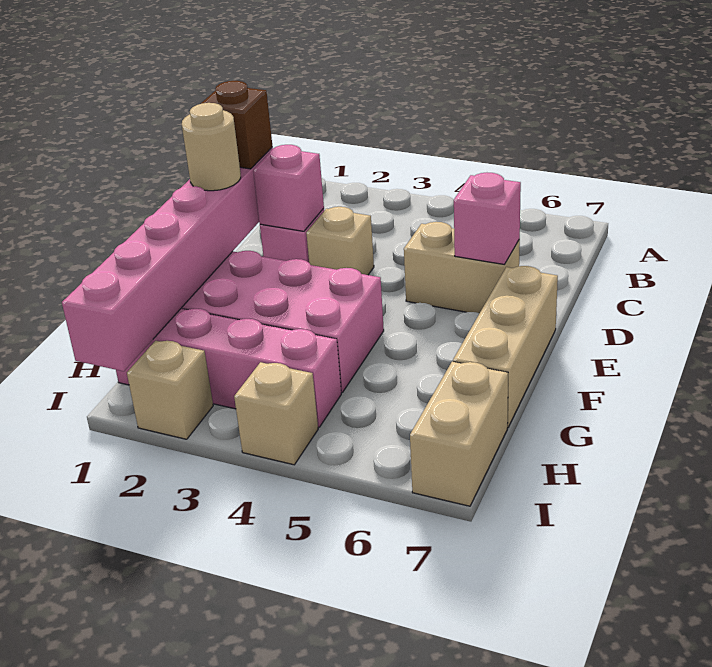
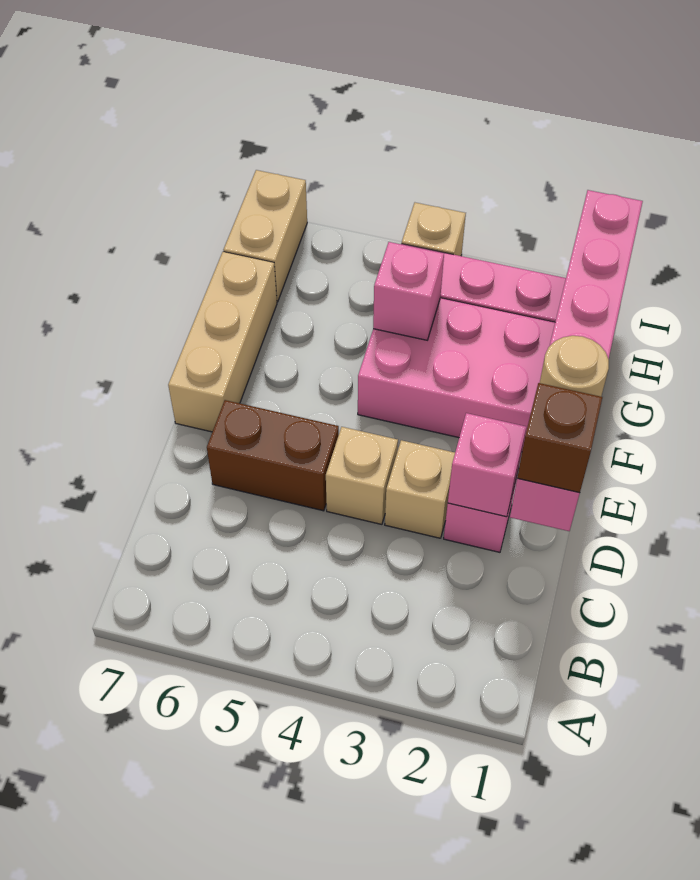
tan 1x2 brick [404,222,520,313] -> brown 1x2 brick [207,400,339,511]
pink 1x1 brick [454,173,521,265] -> pink 1x1 brick moved to [373,242,444,340]
tan 1x1 brick [127,341,213,439] -> tan 1x1 brick moved to [326,427,398,524]

